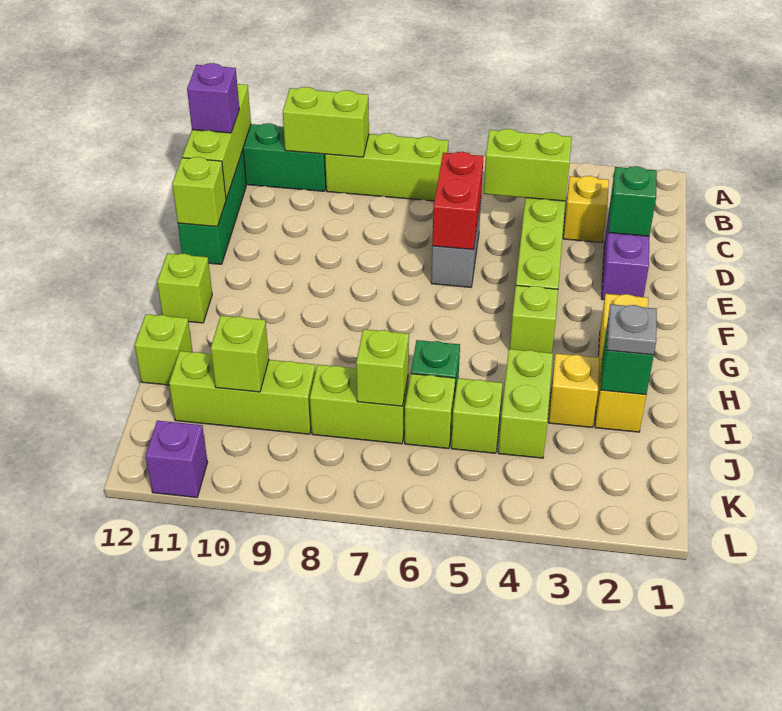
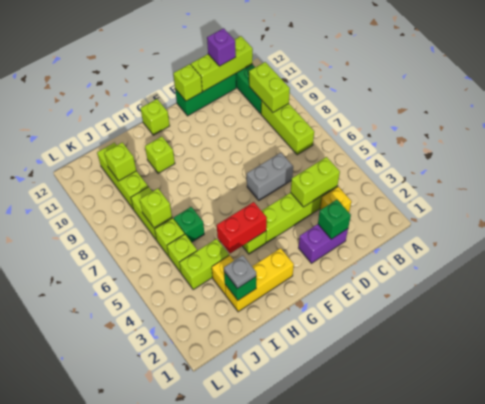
lime 1x2 brick [484,129,572,201] -> lime 1x2 brick turned to [291,157,340,207]
red 1x2 brick [432,152,484,250] -> red 1x2 brick moved to [217,202,267,253]
lime 1x1 brick [135,314,193,385] -> lime 1x1 brick moved to [145,137,175,173]
purple 1x1 brick [146,421,208,497] -> none

